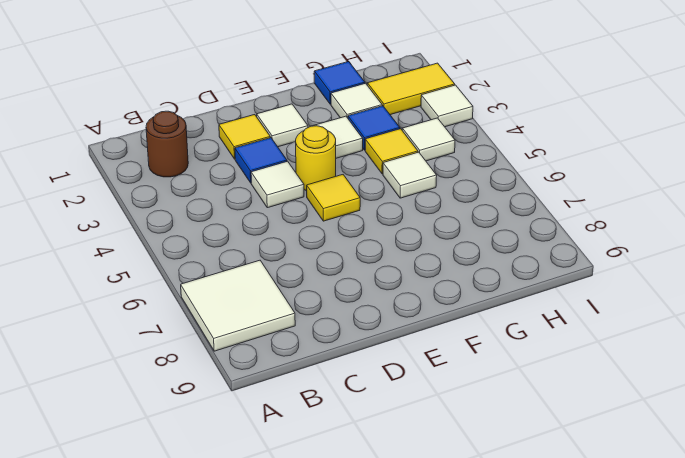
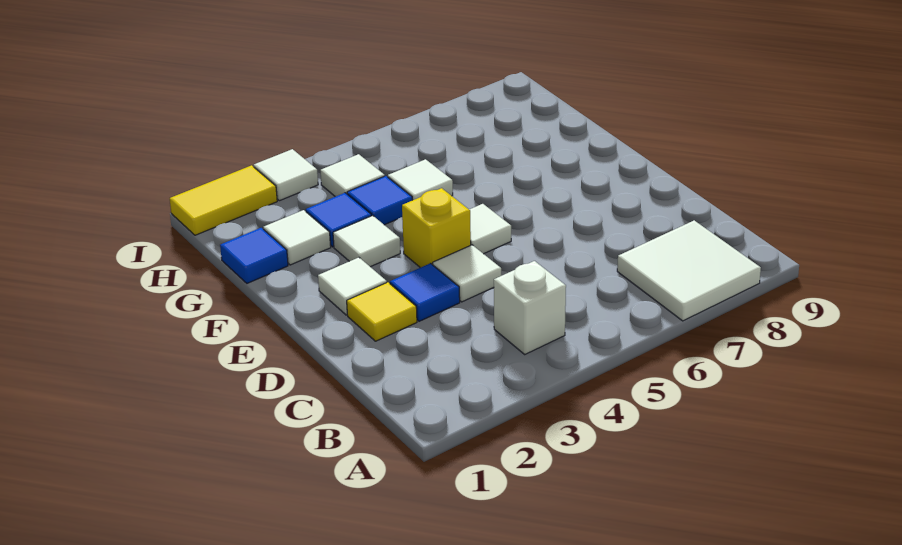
brown 1x1 round brick [146,111,188,177] -> none
none -> white 1x1 brick [494,261,566,354]
yellow 1x1 round brick [296,126,336,191] -> yellow 1x1 brick [402,188,471,268]
yellow 1x1 tile [307,175,360,221] -> white 1x1 tile [469,204,511,254]
yellow 1x1 tile [365,129,418,174] -> blue 1x1 tile [347,176,412,225]
yellow 1x2 tile [367,63,455,115] -> yellow 1x2 tile turned to [170,165,277,235]

